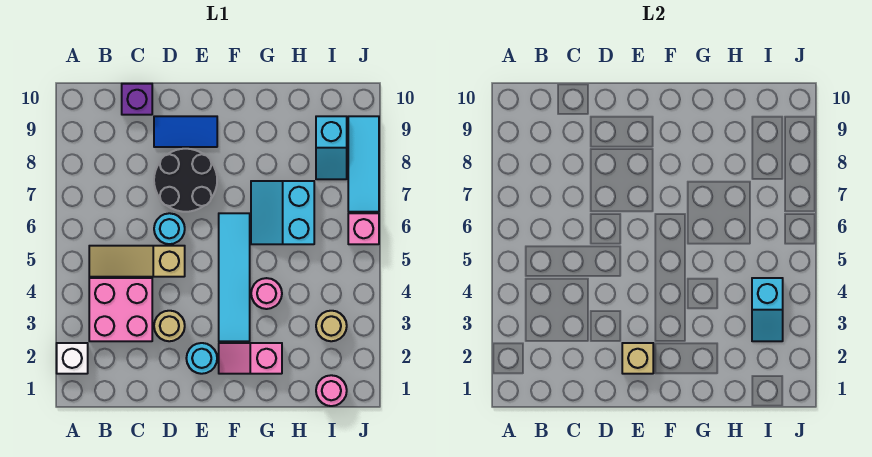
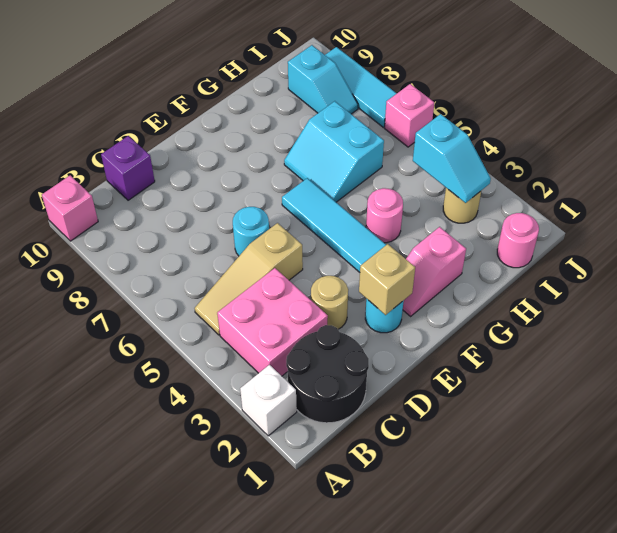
none -> pink 1x1 brick [42,175,98,241]
black 2x2 round brick [154,149,217,212] -> black 2x2 round brick moved to [286,325,369,423]
blue 1x2 tile [154,116,217,147] -> none

